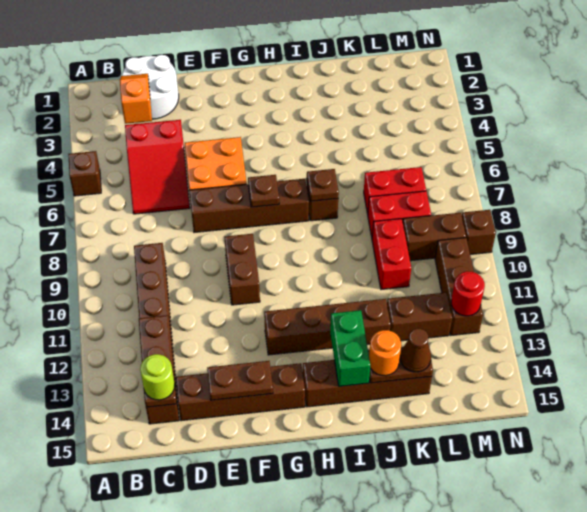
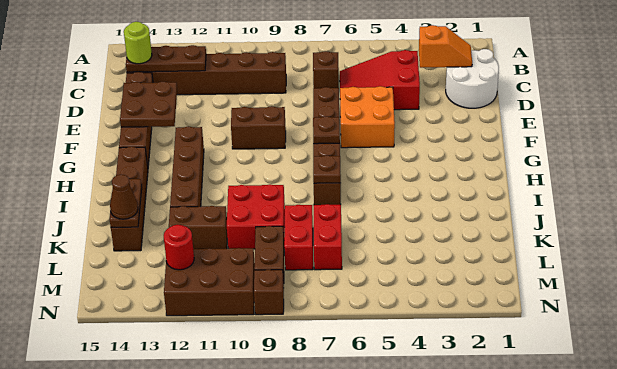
brown 1x1 brick [68,151,101,196] -> brown 1x1 brick moved to [313,51,339,88]
brown 1x2 plate [207,361,273,400] -> brown 2x2 plate [120,82,177,127]
green 1x2 brick [330,310,370,386] -> none
orange 1x1 round brick [369,330,401,376] -> none
red 1x2 brick [372,219,411,289] -> red 2x2 brick [227,184,285,249]
brown 1x2 brick [387,292,452,341] -> brown 1x2 brick turned to [169,206,227,249]
brown 1x3 brick [435,238,483,335] -> brown 2x3 brick [164,248,255,316]

